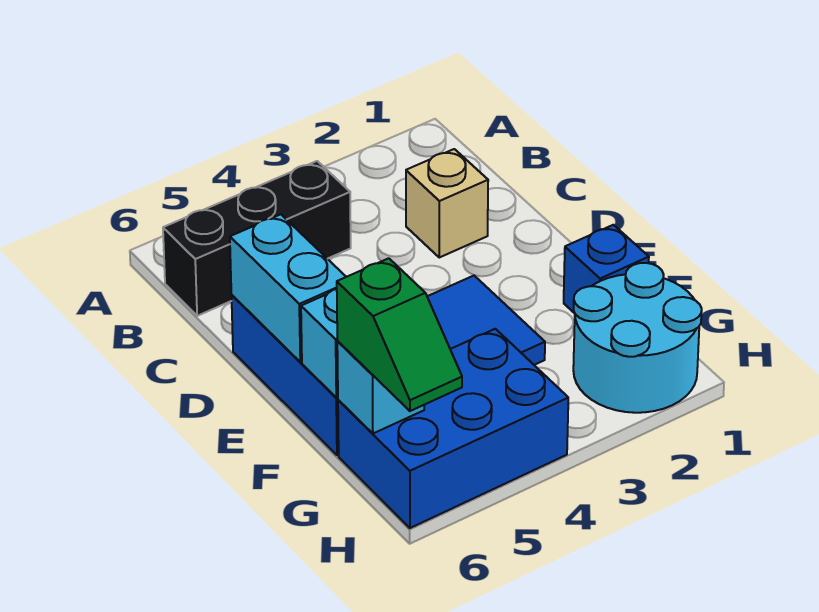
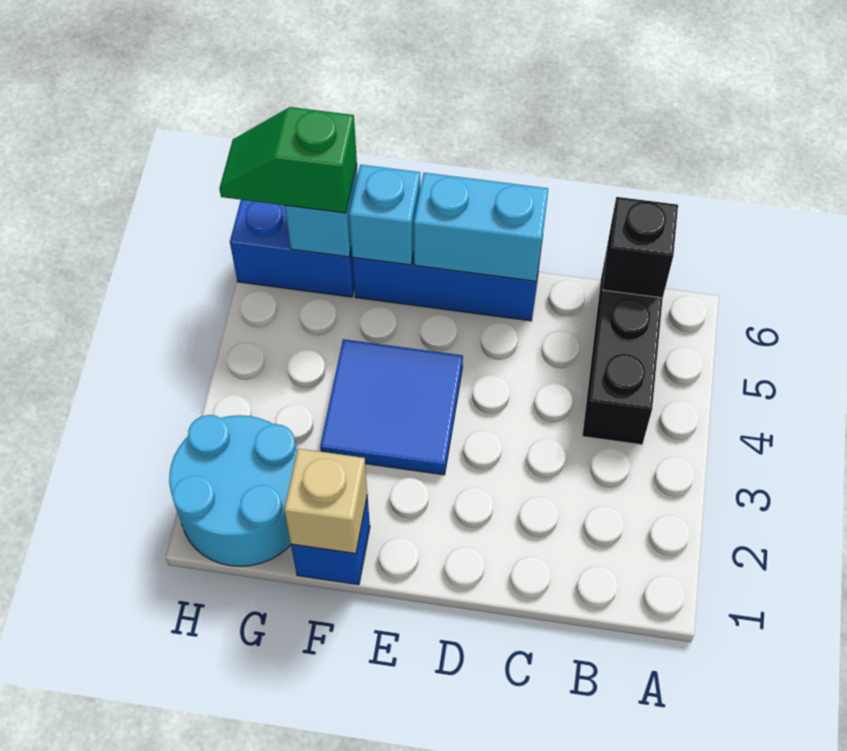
none -> black 1x1 brick [602,197,678,298]
tan 1x1 brick [406,149,488,257] -> tan 1x1 brick moved to [284,449,367,554]
blue 2x3 brick [338,329,568,528] -> blue 1x2 brick [230,200,354,297]

